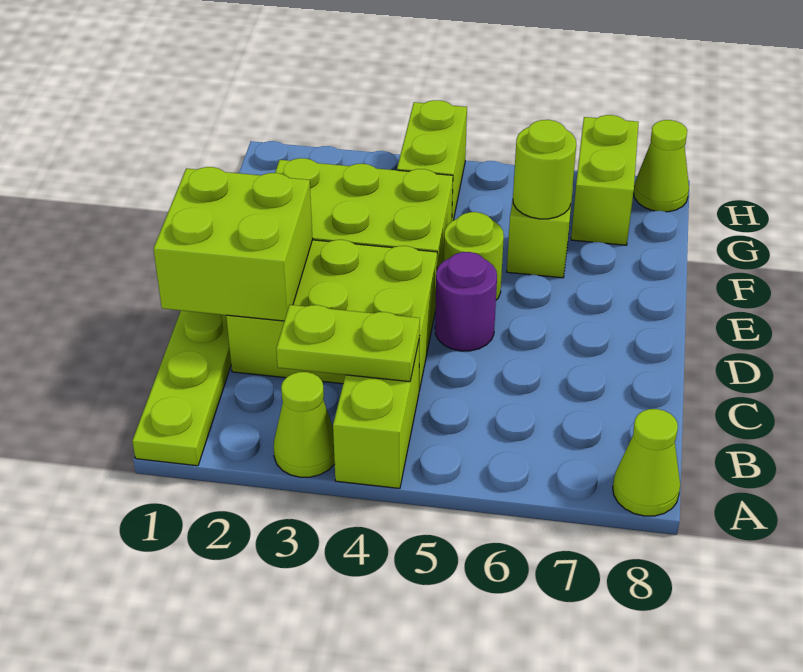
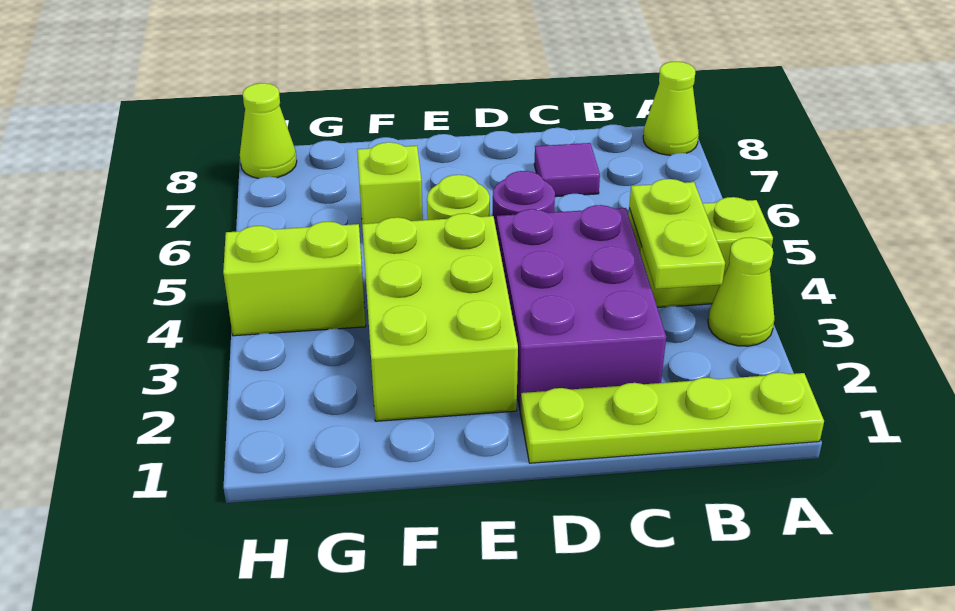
lime 2x2 brick [153,167,313,321] -> none
lime 2x3 brick [226,240,437,391] -> purple 2x3 brick [497,205,666,409]
none -> purple 1x1 tile [534,143,600,197]
lime 1x1 round brick [513,120,576,219] -> none
lime 1x2 brick [571,115,639,245] -> none

